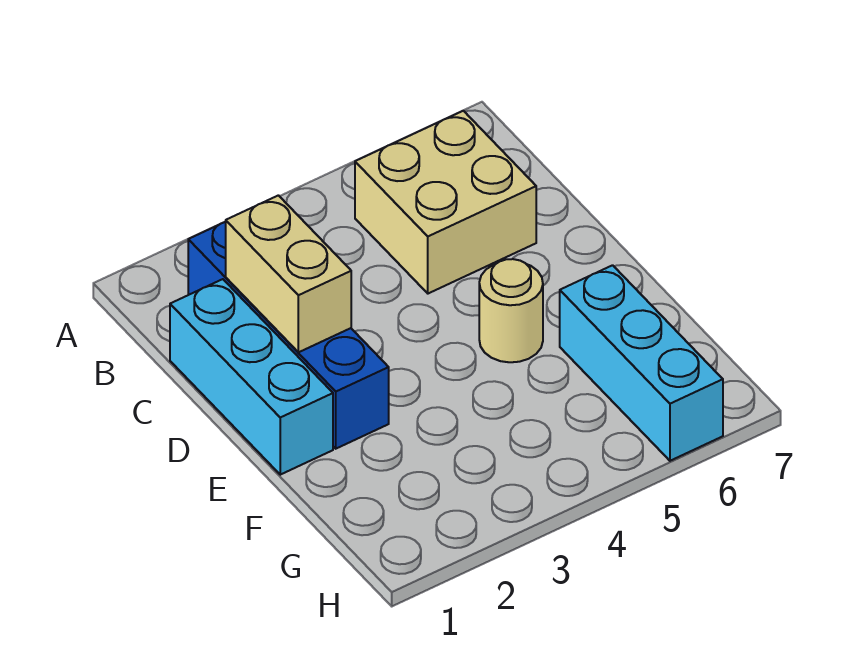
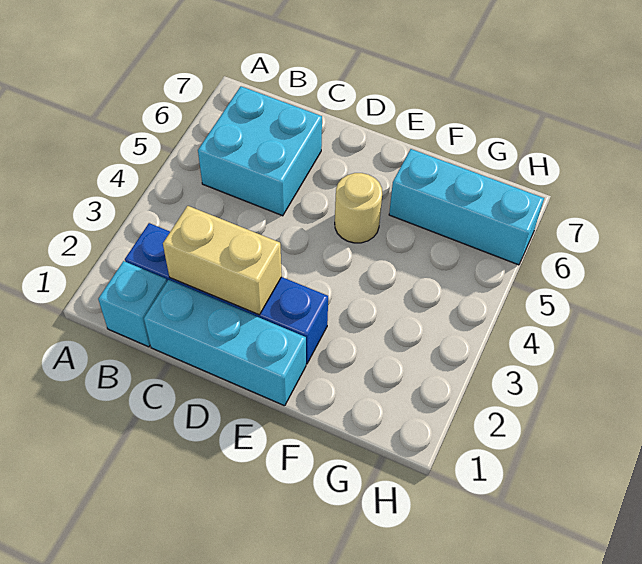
none -> cyan 1x1 brick [98,261,167,347]
tan 2x2 brick [355,111,536,294] -> cyan 2x2 brick [198,86,322,216]

